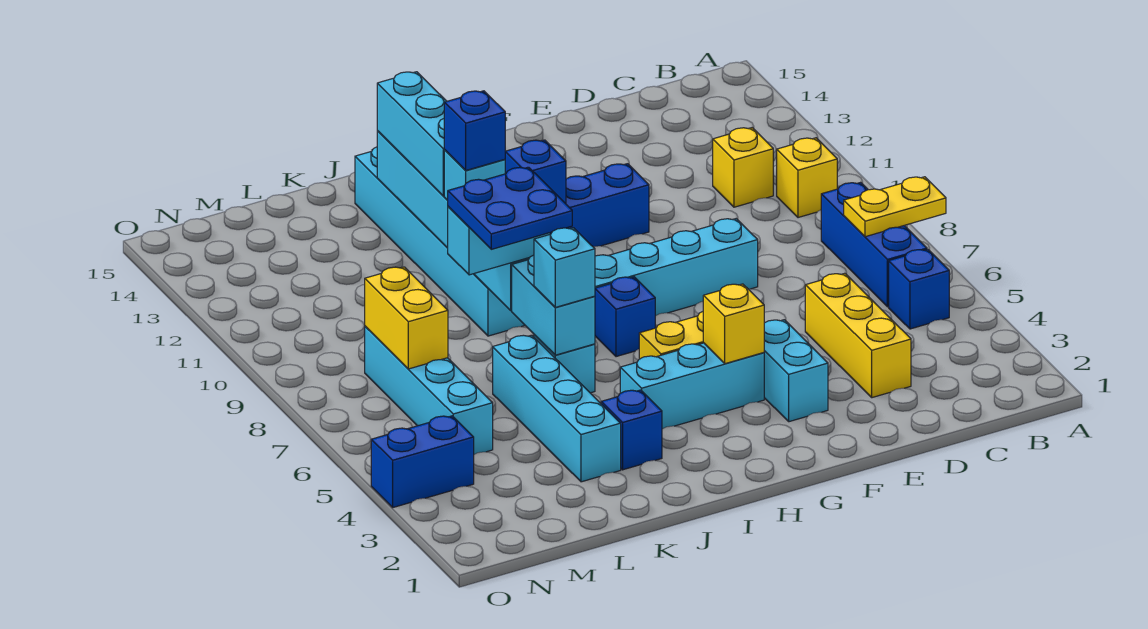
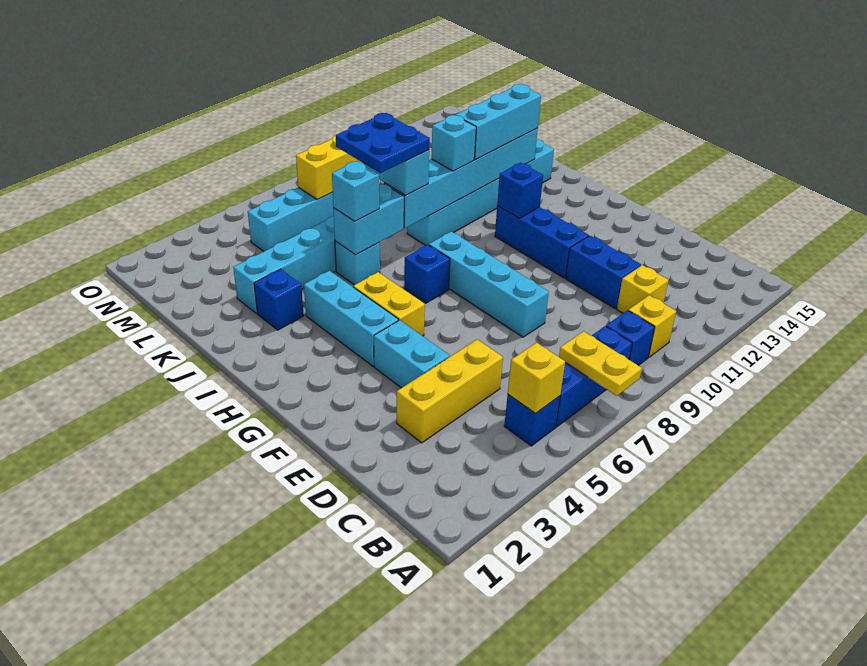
cyan 1x2 brick [764,320,828,422] -> cyan 1x2 brick turned to [374,320,450,388]
yellow 1x1 brick [703,284,764,364] -> yellow 1x1 brick moved to [508,343,565,414]
blue 1x1 brick [444,91,505,170] -> blue 1x1 brick moved to [606,310,655,366]
blue 1x2 brick [371,416,474,507] -> blue 1x2 brick moved to [566,236,641,309]

